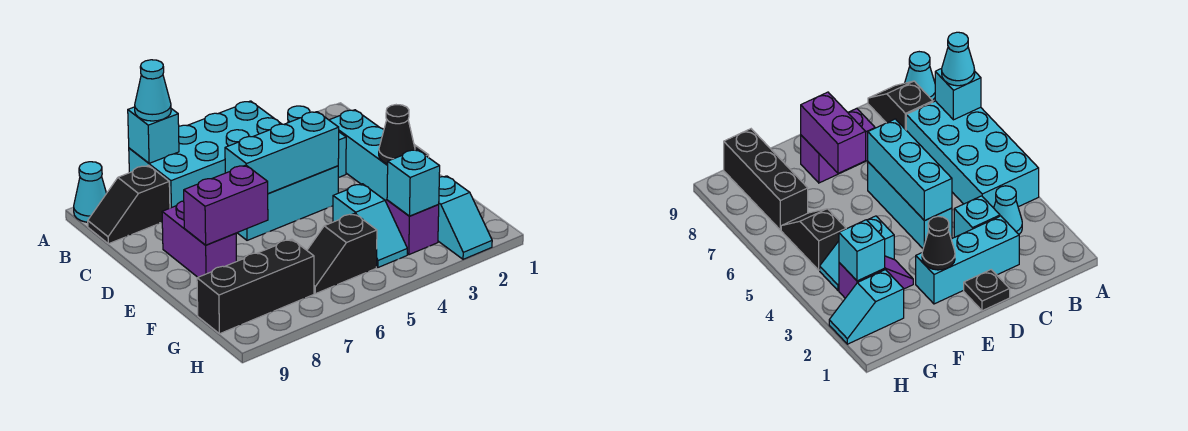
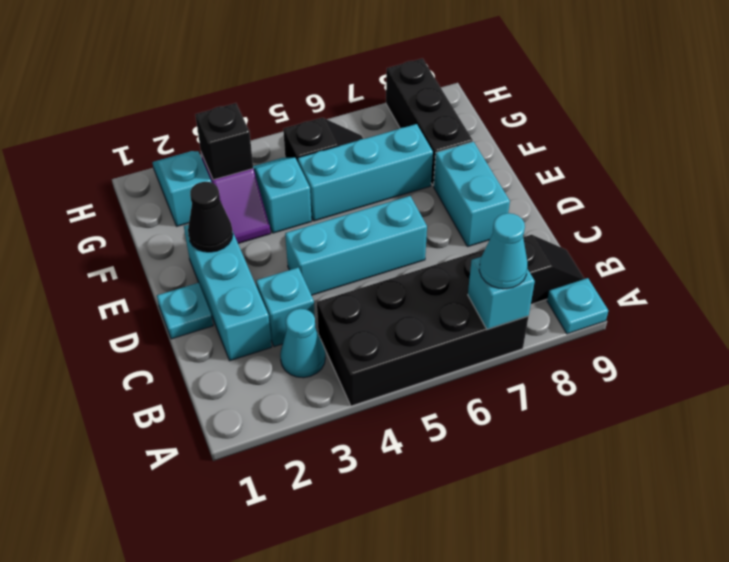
cyan 2x4 brick [129,101,281,208] -> black 2x4 brick [317,249,529,406]
cyan 1x1 cone [74,162,107,222] -> cyan 1x1 plate [547,278,608,334]
black 1x1 plate [964,270,1010,311] -> cyan 1x1 plate [157,283,213,339]
cyan 1x3 brick [225,112,339,193] -> cyan 1x3 brick moved to [298,124,433,221]
purple 1x2 brick [162,201,236,277] -> cyan 1x2 brick [434,142,510,247]
purple 1x2 brick [184,165,268,245] -> none
cyan 1x1 brick [387,150,440,216] -> black 1x1 brick [195,103,253,180]
black 1x3 brick [197,239,314,334] -> black 1x3 brick turned to [386,58,473,185]

